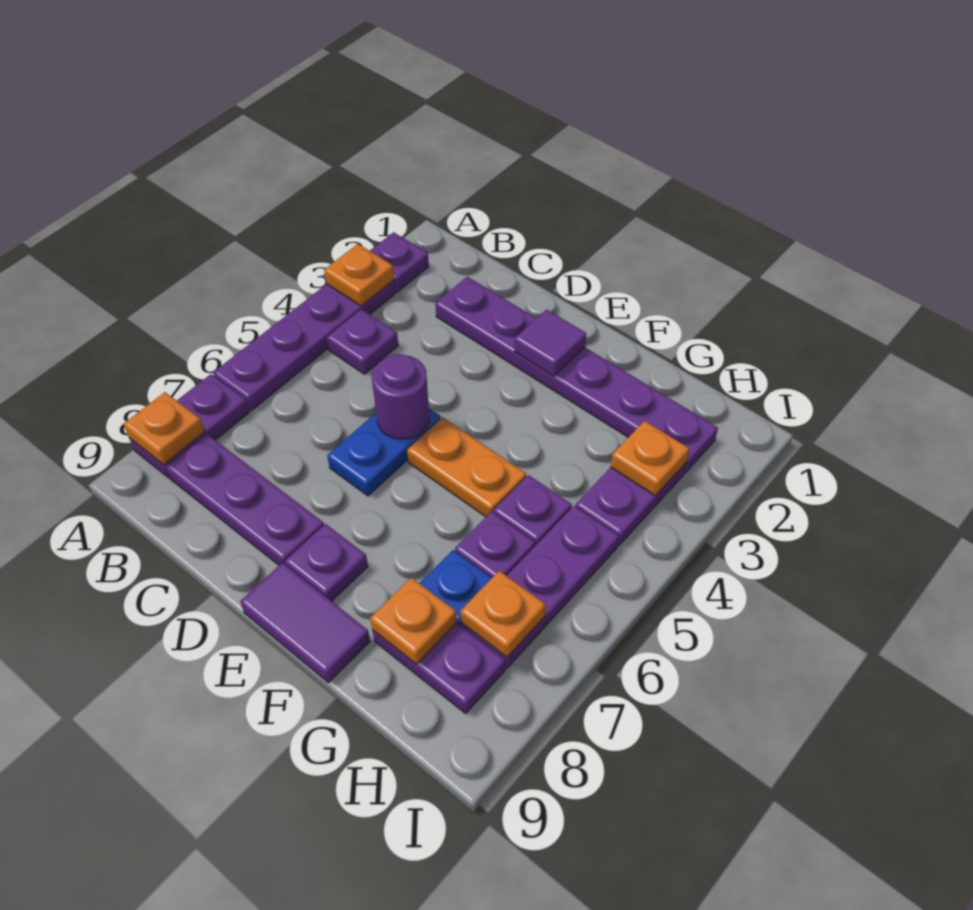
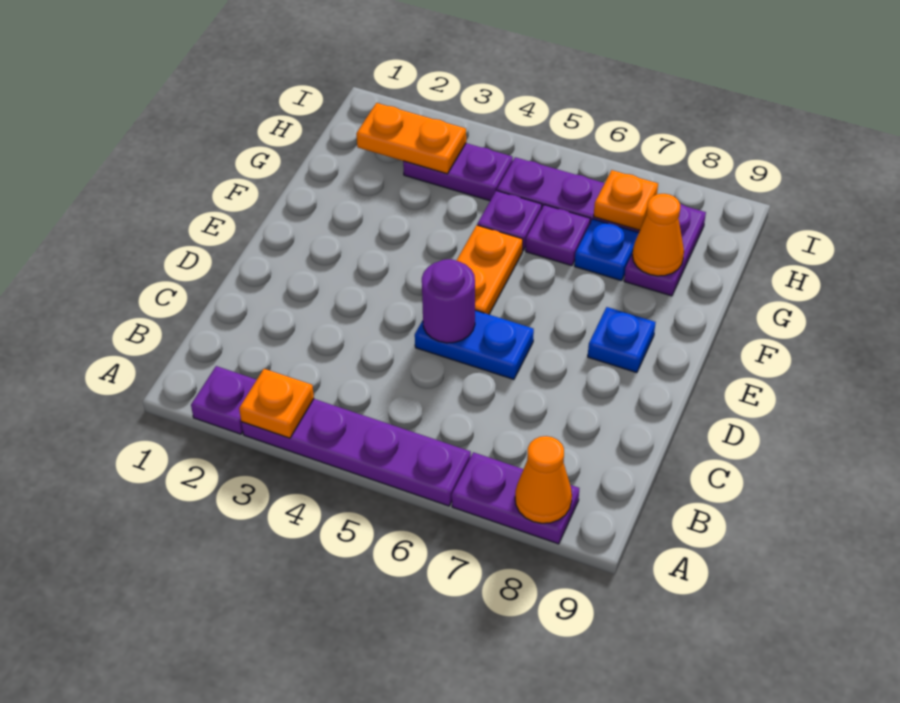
orange 1x1 plate [124,392,204,465] -> orange 1x1 cone [515,436,572,523]
purple 1x1 plate [327,309,398,374] -> none
purple 1x3 plate [166,434,324,565] -> none
purple 1x6 plate [435,277,718,473] -> none
purple 1x1 tile [514,310,586,376] -> none
purple 1x1 plate [285,524,368,601] -> blue 1x1 plate [588,307,656,373]
purple 1x2 tile [240,563,370,683] -> none
orange 1x1 plate [370,577,457,664] -> orange 1x1 cone [632,194,684,276]
orange 1x1 plate [611,421,690,496] -> orange 1x2 plate [356,103,466,174]

